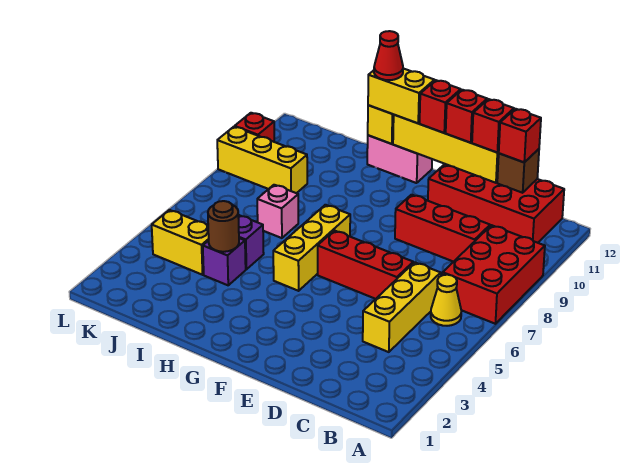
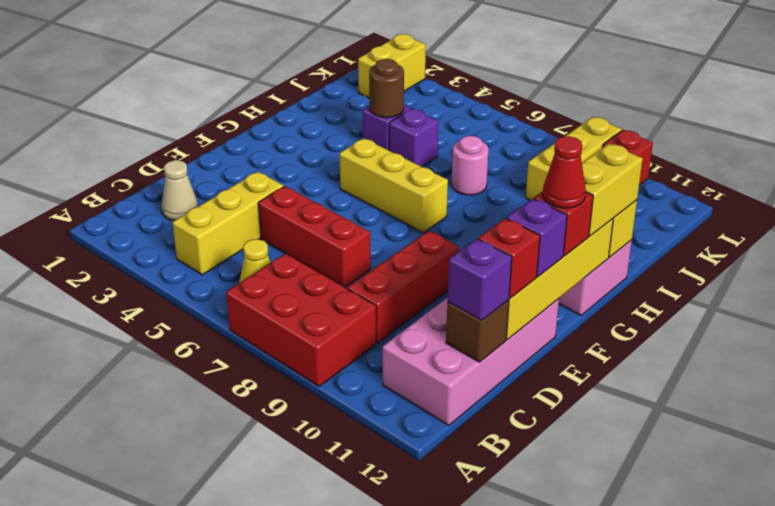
red 2x4 brick [428,164,564,243] -> pink 2x4 brick [383,298,559,425]
none -> tan 1x1 cone [161,160,198,221]
yellow 1x3 brick [363,262,441,352] -> yellow 1x3 brick turned to [173,172,284,275]
red 1x1 brick [499,109,541,162] -> purple 1x1 brick [447,239,512,321]
red 1x3 brick [318,230,413,299] -> red 1x3 brick turned to [258,186,370,287]
red 1x1 brick [446,90,487,143] -> purple 1x1 brick [507,198,567,277]
red 1x1 cone [374,31,403,80] -> red 1x1 cone moved to [543,136,586,208]
pink 1x1 brick [257,185,298,238] -> pink 1x1 round brick [452,136,489,195]
yellow 1x2 brick [152,210,209,275] -> yellow 1x2 brick moved to [358,34,426,98]

